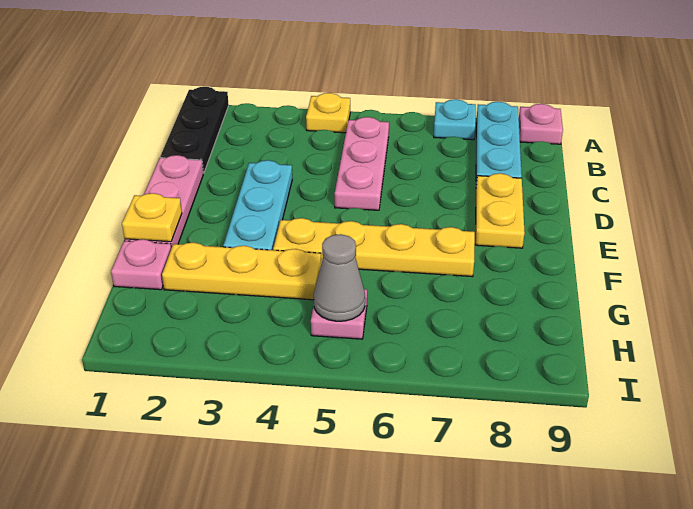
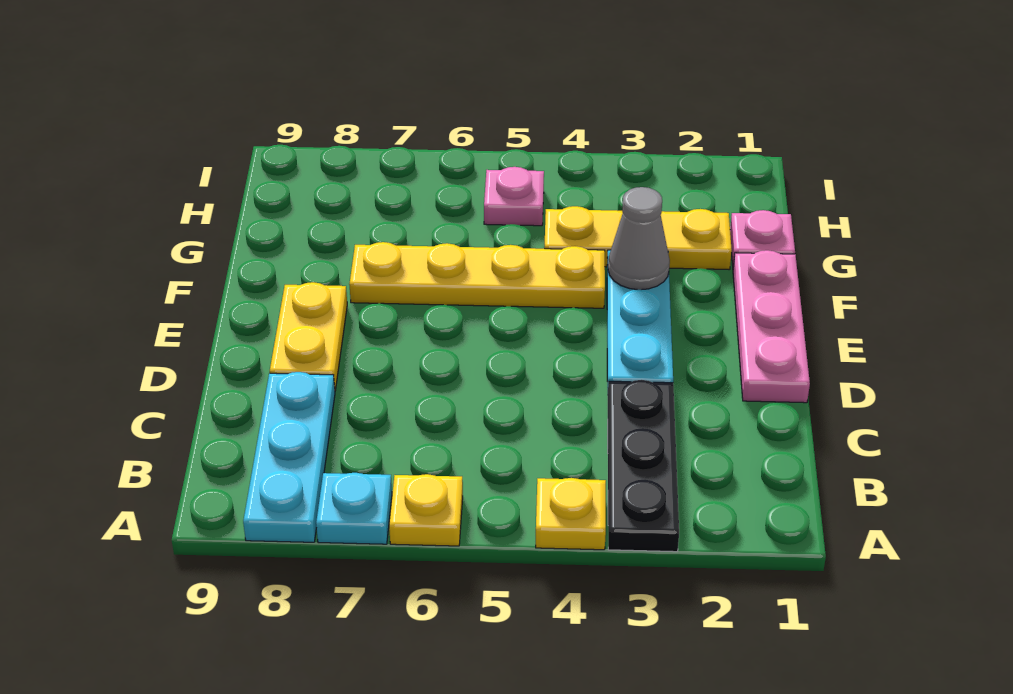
black 1x3 plate [160,87,229,173] -> black 1x3 plate moved to [608,380,679,552]
pink 1x1 plate [519,104,563,144] -> none
pink 1x3 plate [335,117,389,210] -> none
yellow 1x1 plate [122,193,182,242] -> yellow 1x1 plate moved to [389,474,463,546]
grey 1x1 cone [314,234,365,321] -> grey 1x1 cone moved to [608,187,670,290]

